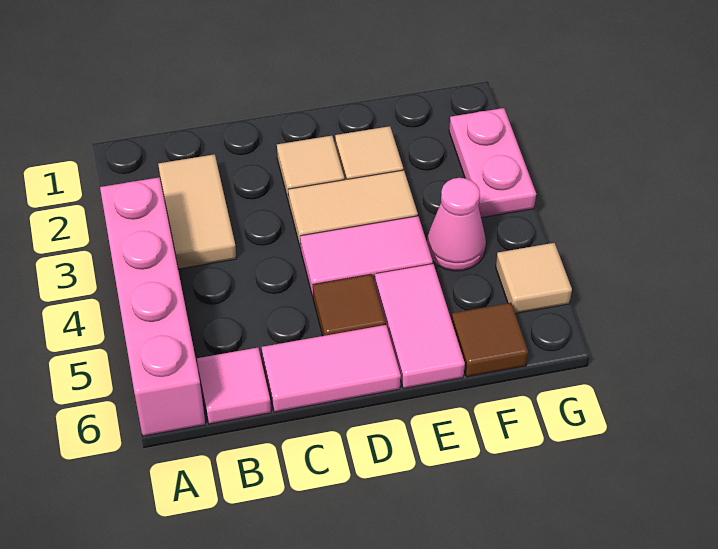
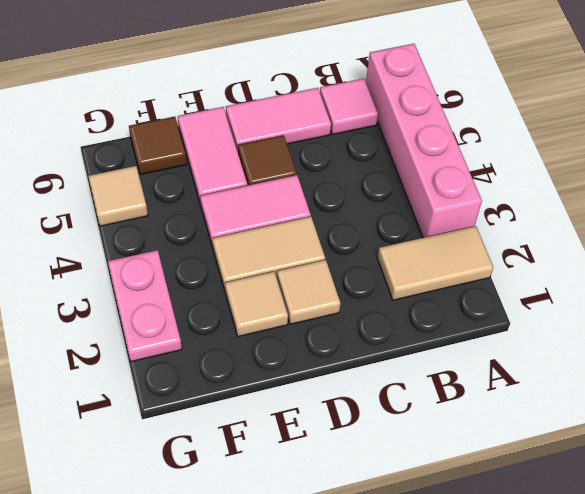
tan 1x2 tile [158,154,236,269] -> tan 1x2 tile turned to [377,226,493,300]
pink 1x1 cone [427,178,486,271] -> none

